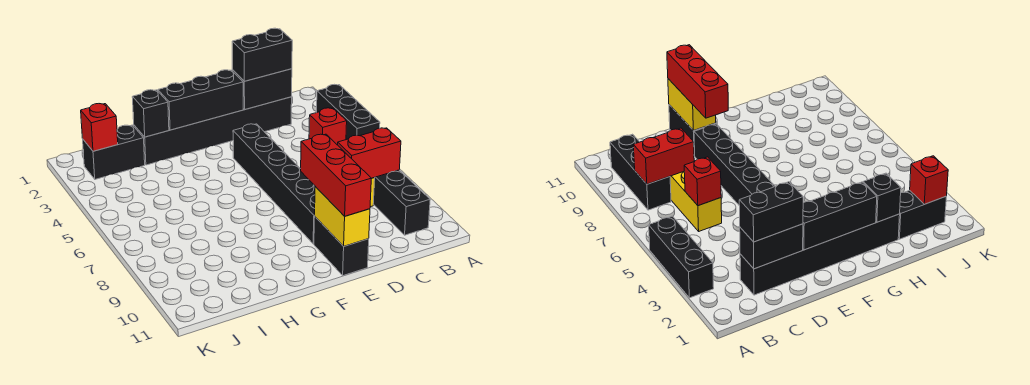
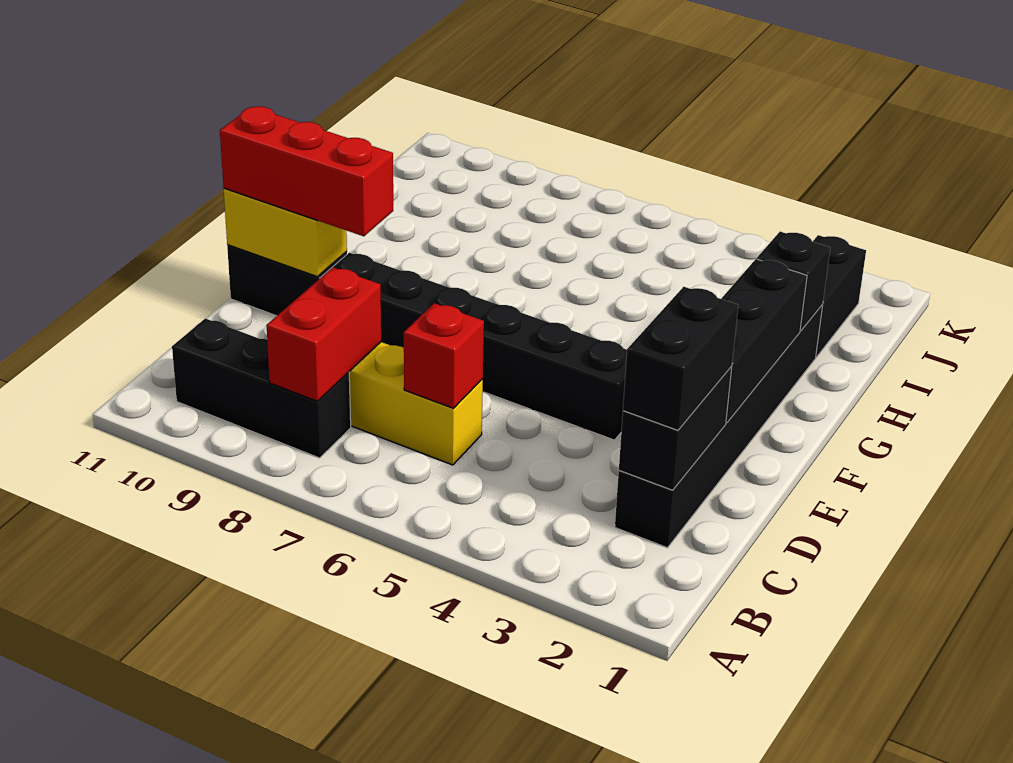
black 1x3 brick [317,84,380,140] -> none
red 1x1 brick [81,104,118,151] -> none

